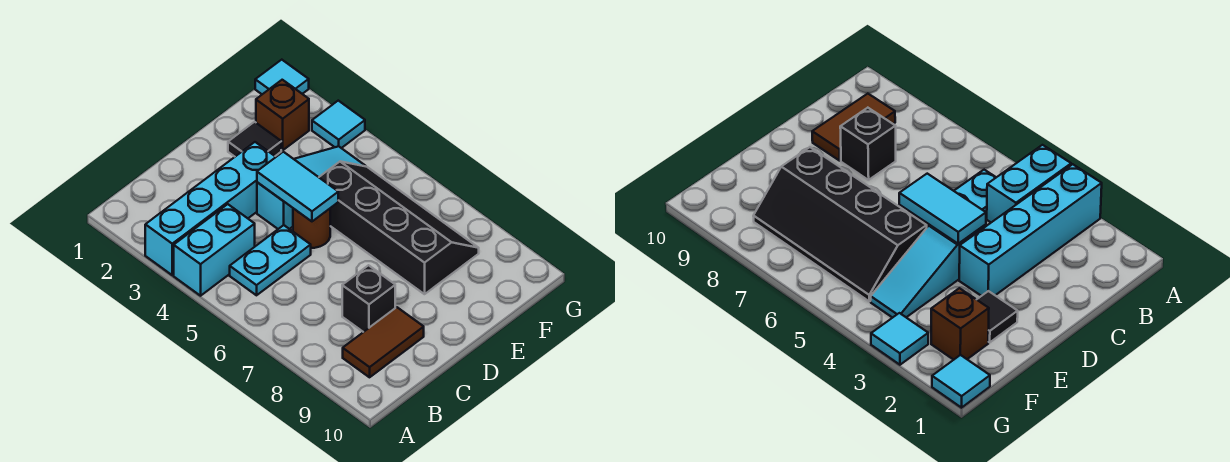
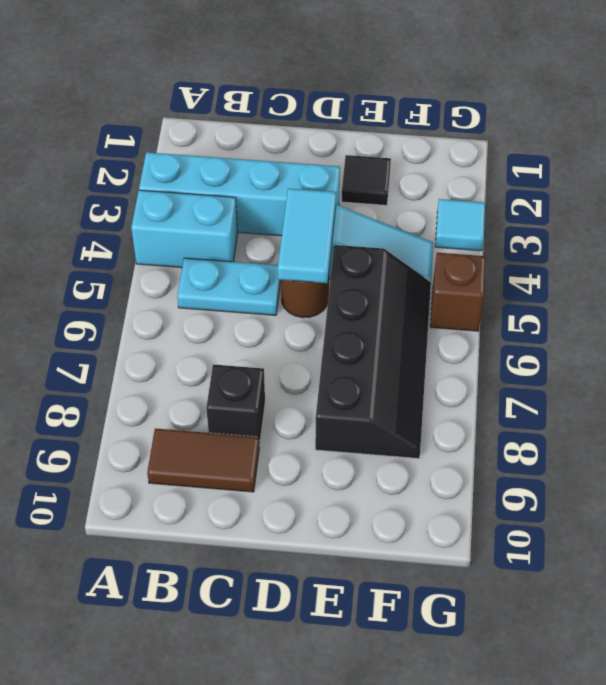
brown 1x1 brick [256,80,309,150] -> brown 1x1 brick moved to [430,253,486,331]
cyan 1x1 tile [255,60,309,94] -> none

